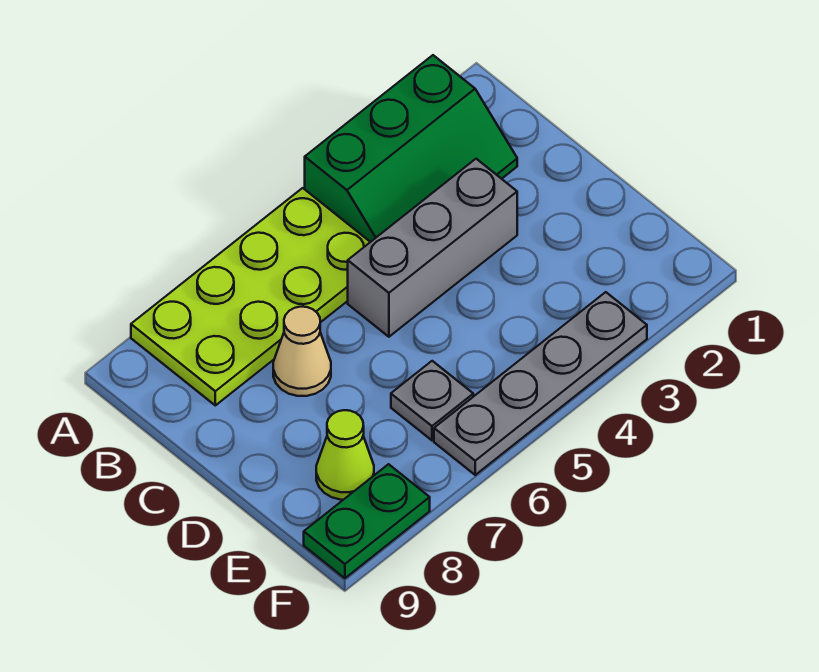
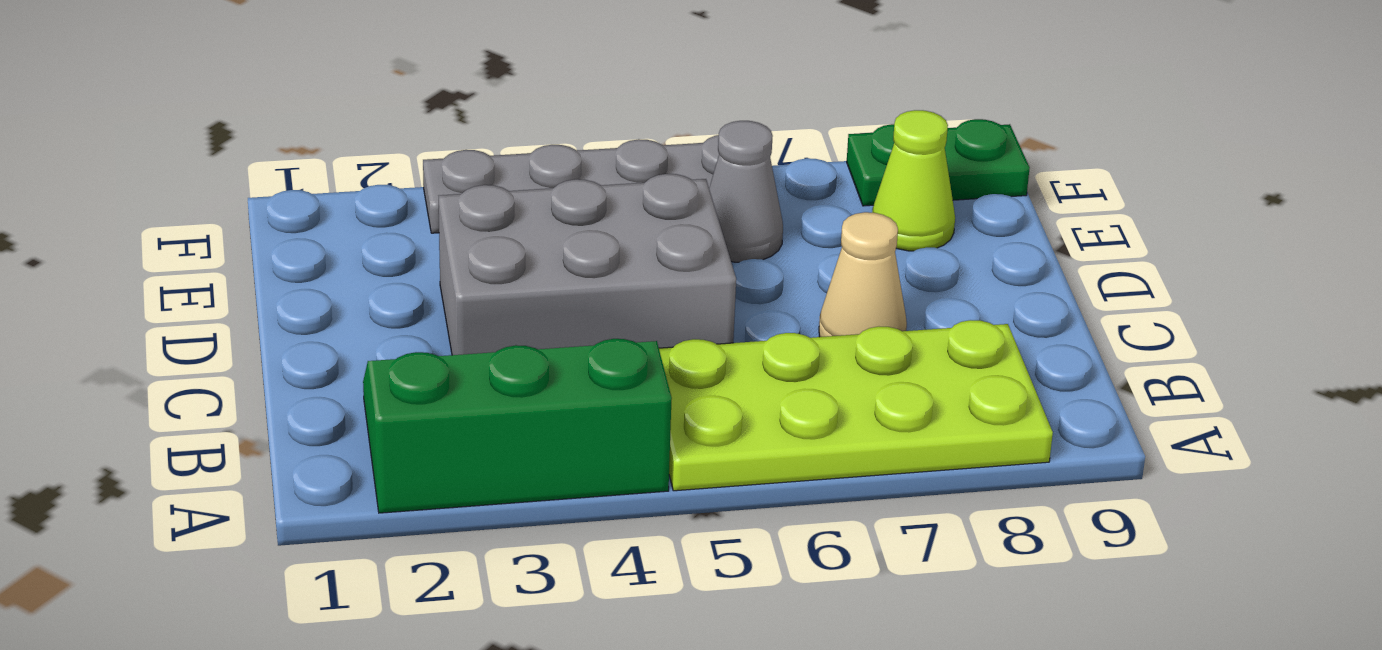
grey 1x3 brick [348,159,517,337] -> grey 2x3 brick [439,174,736,355]
grey 1x1 plate [391,361,473,440] -> grey 1x1 cone [709,121,783,262]

